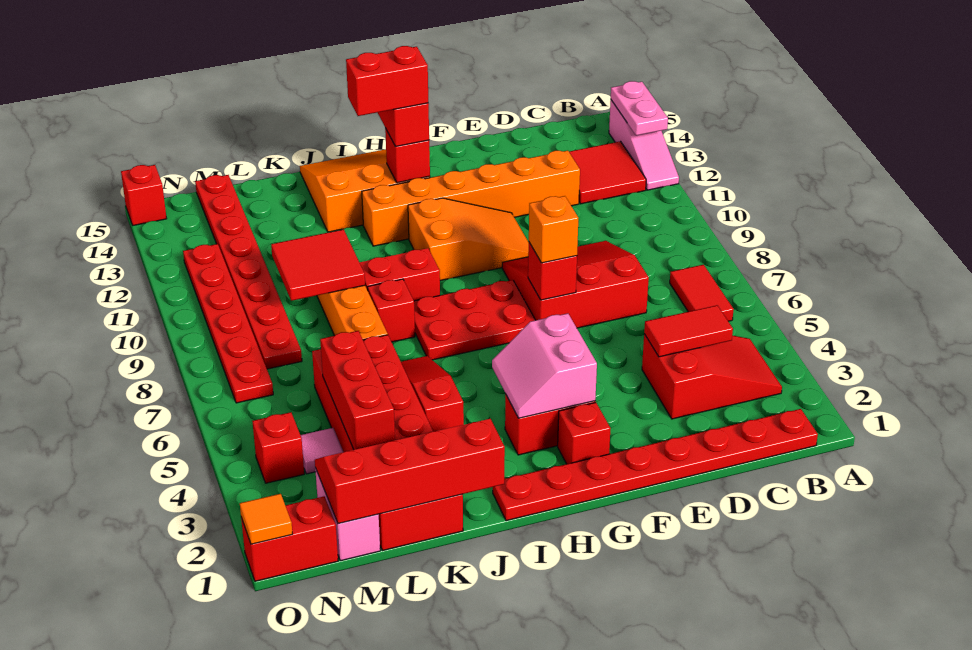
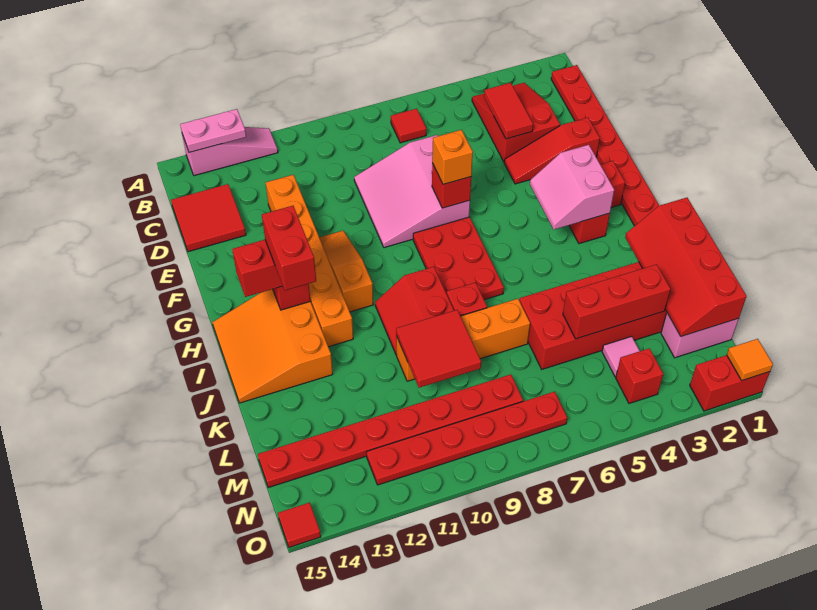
red 1x2 tile [670,265,734,321] -> red 1x1 tile [391,109,426,143]
red 2x2 tile [569,141,646,204] -> red 2x2 tile moved to [171,184,246,252]
red 3x3 slope [502,241,649,328] -> pink 3x3 slope [354,135,470,248]
orange 2x3 slope [408,198,529,281] -> orange 1x3 slope [319,231,373,312]
pink 2x2 slope [492,313,597,418] -> pink 2x2 slope turned to [530,145,614,229]
red 1x3 slope [401,356,464,431] -> red 1x3 slope moved to [504,118,600,184]
red 1x2 brick [241,496,338,581] -> red 1x2 brick turned to [690,355,770,411]
red 1x1 brick [121,165,167,225] -> red 1x1 tile [278,502,321,547]

